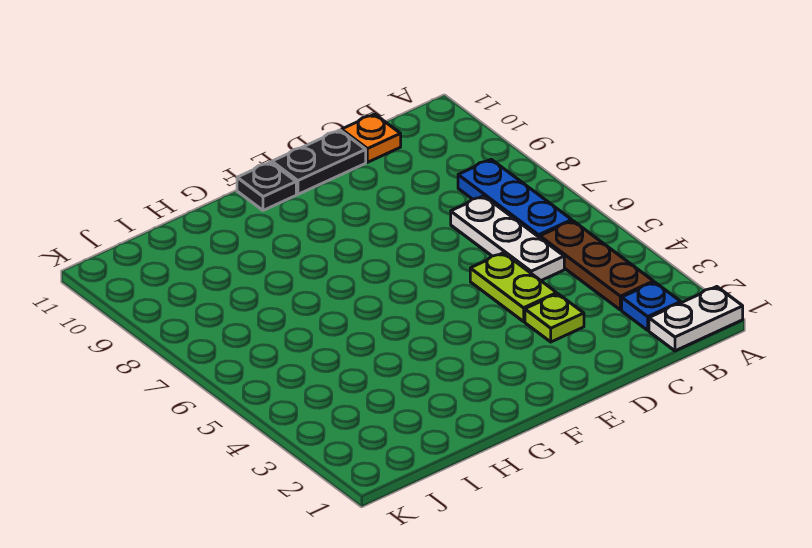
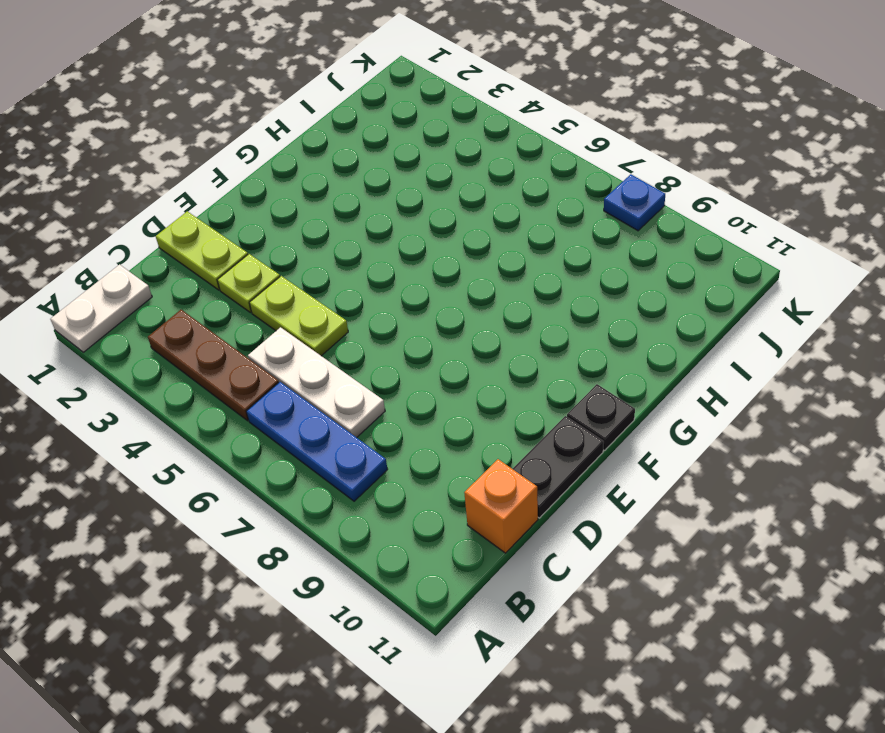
blue 1x1 plate [622,282,681,330] -> blue 1x1 plate moved to [604,174,665,231]
orange 1x1 plate [342,114,401,162] -> orange 1x1 brick [464,459,538,553]
none -> lime 1x2 plate [156,211,248,290]

